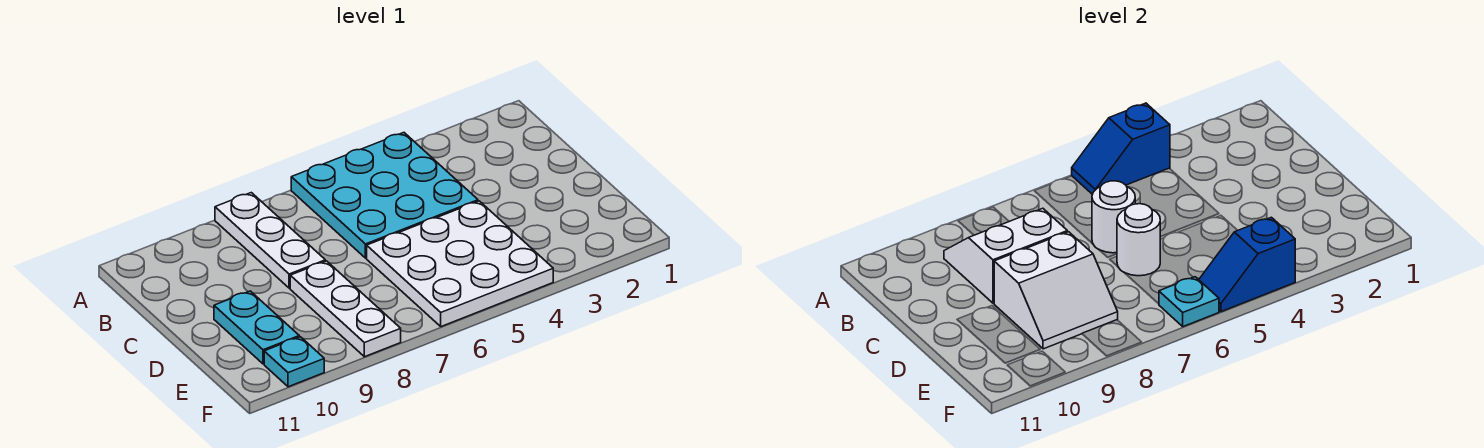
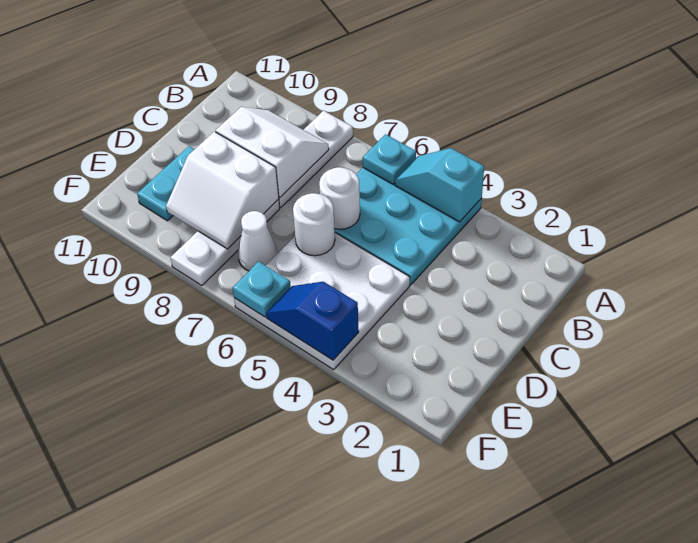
blue 1x2 slope [1072,103,1170,194] -> cyan 1x2 slope [395,148,484,222]
none -> white 1x1 cone [238,211,277,271]
cyan 1x1 plate [264,337,324,387] -> cyan 1x1 plate moved to [363,134,416,184]

